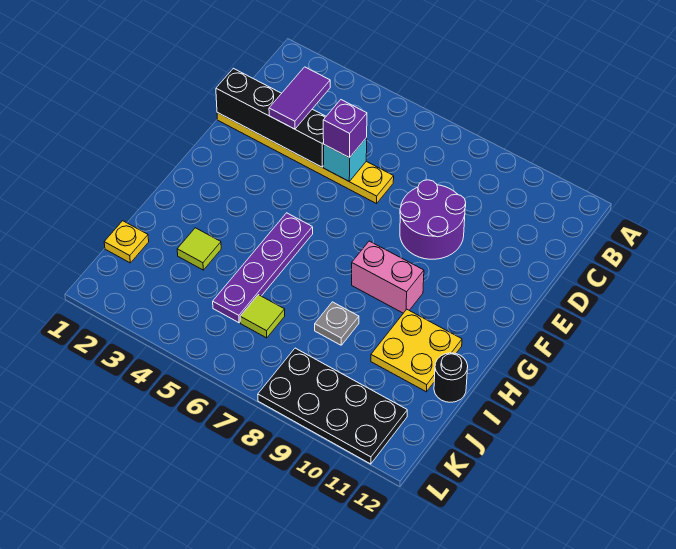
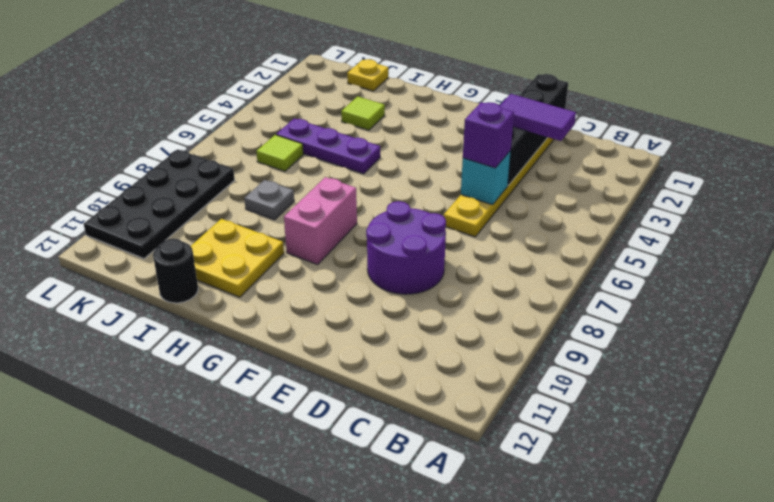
purple 1x4 plate [213,213,313,323] -> purple 1x3 plate [276,119,380,174]

